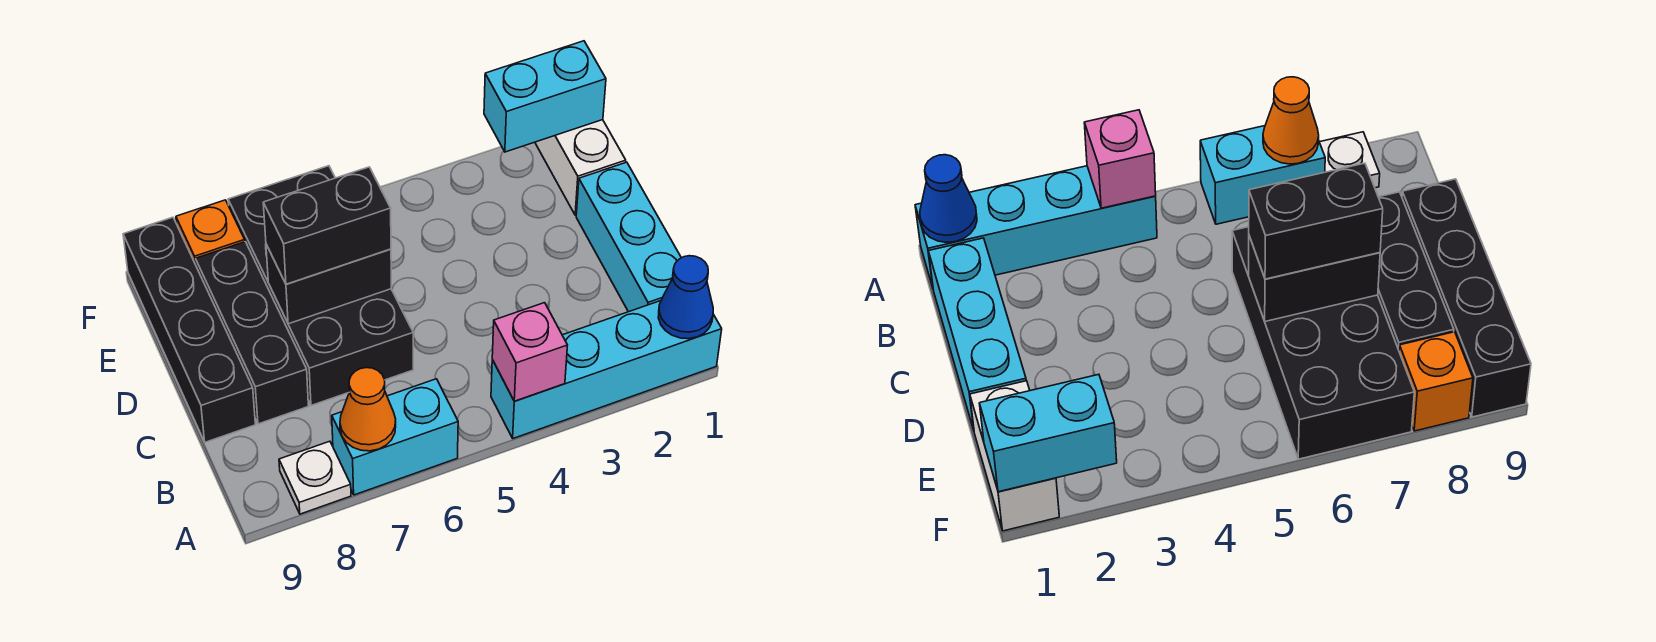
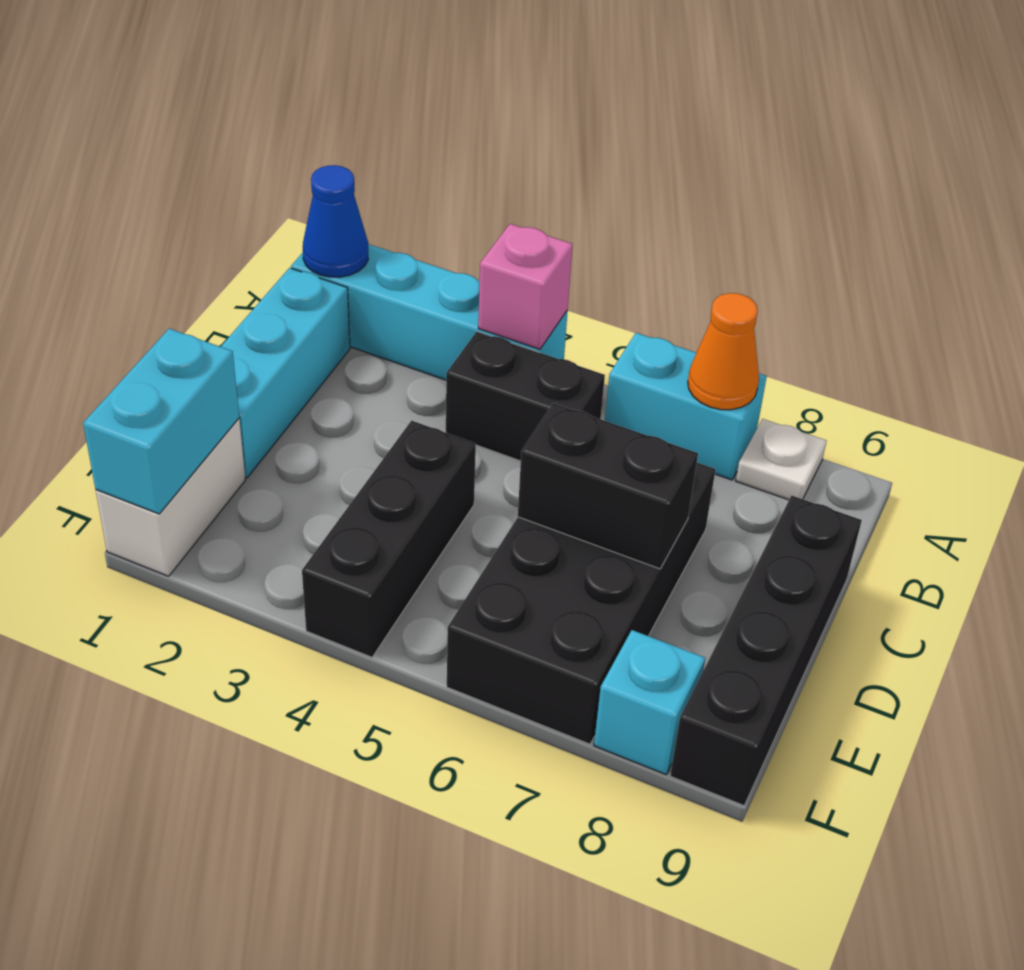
black 1x3 brick [196,242,308,424] -> black 1x3 brick moved to [302,421,476,657]
black 1x2 brick [263,167,391,284] -> black 1x2 brick moved to [446,332,605,461]
cyan 1x2 brick [484,41,606,152] -> cyan 1x2 brick turned to [83,329,239,514]
orange 1x1 brick [176,200,245,265] -> cyan 1x1 brick [594,630,705,774]

